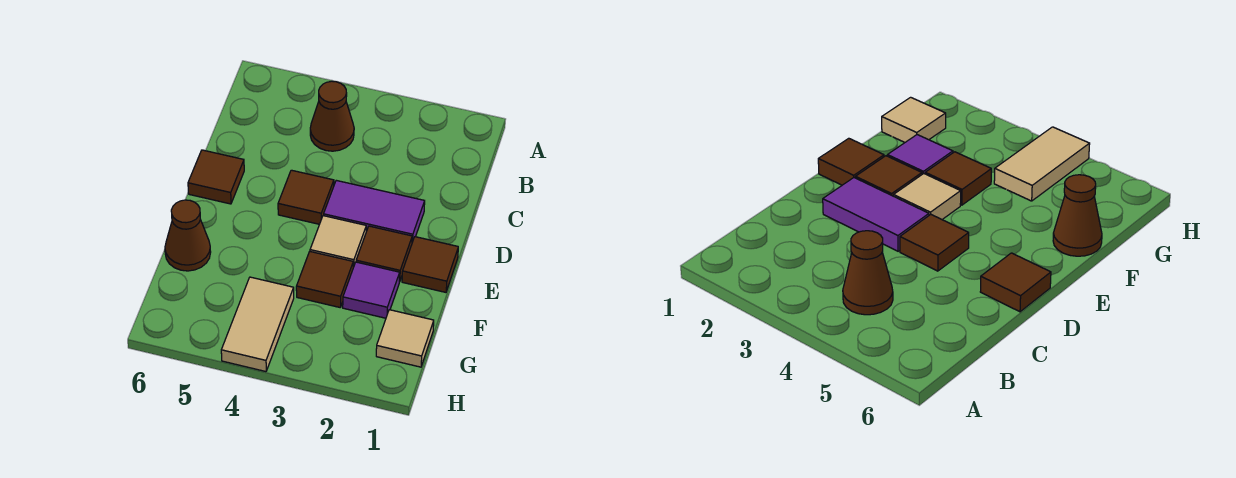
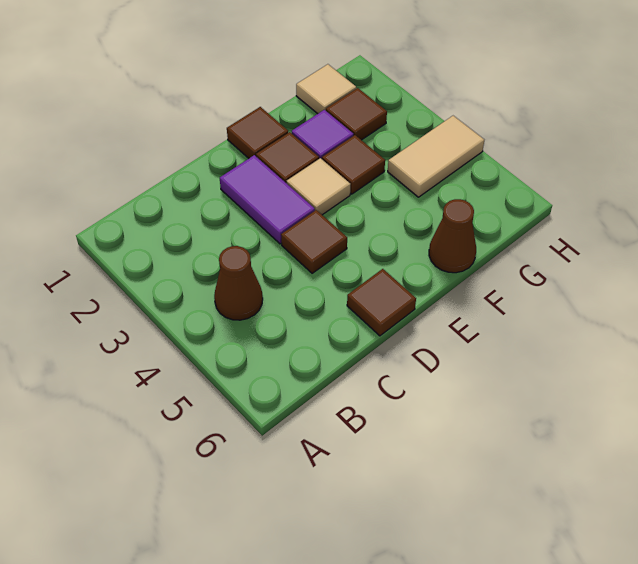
none -> brown 1x1 tile [326,88,387,140]

